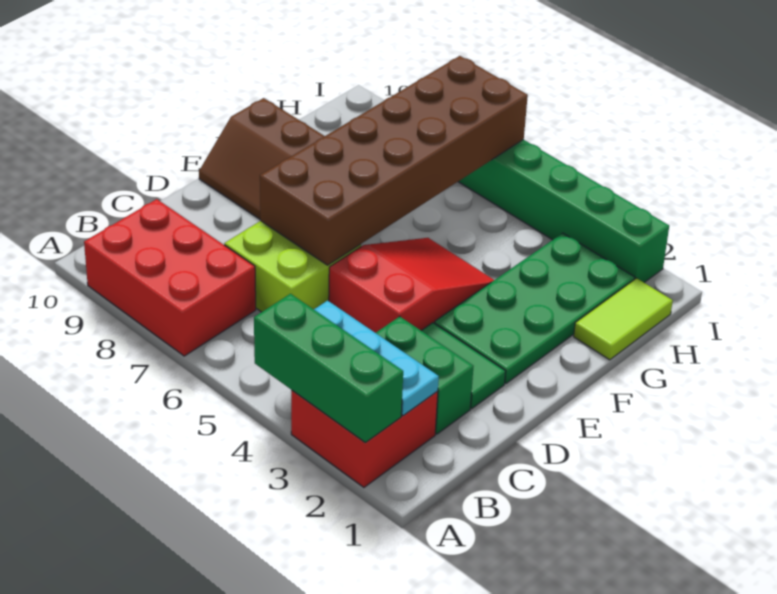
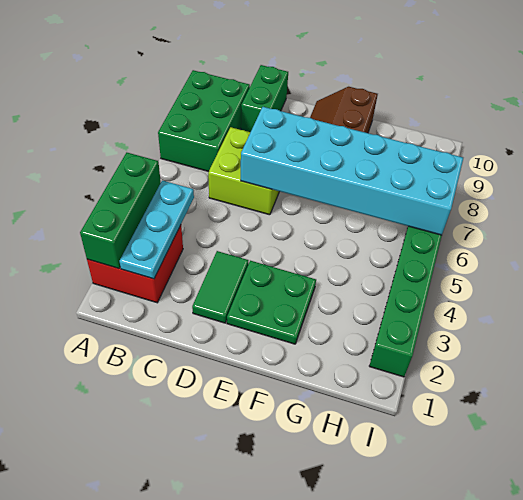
red 2x3 brick [84,199,256,356] -> green 2x3 brick [158,70,250,172]
green 1x2 brick [376,317,474,434] -> green 1x2 brick moved to [241,65,288,132]
red 2x3 slope [329,238,494,333] -> none
brown 2x6 brick [260,56,528,265] -> cyan 2x6 brick [241,107,463,235]
green 2x4 plate [434,233,635,383] -> green 2x2 plate [227,261,316,344]
lime 1x2 tile [574,278,673,360] -> none

